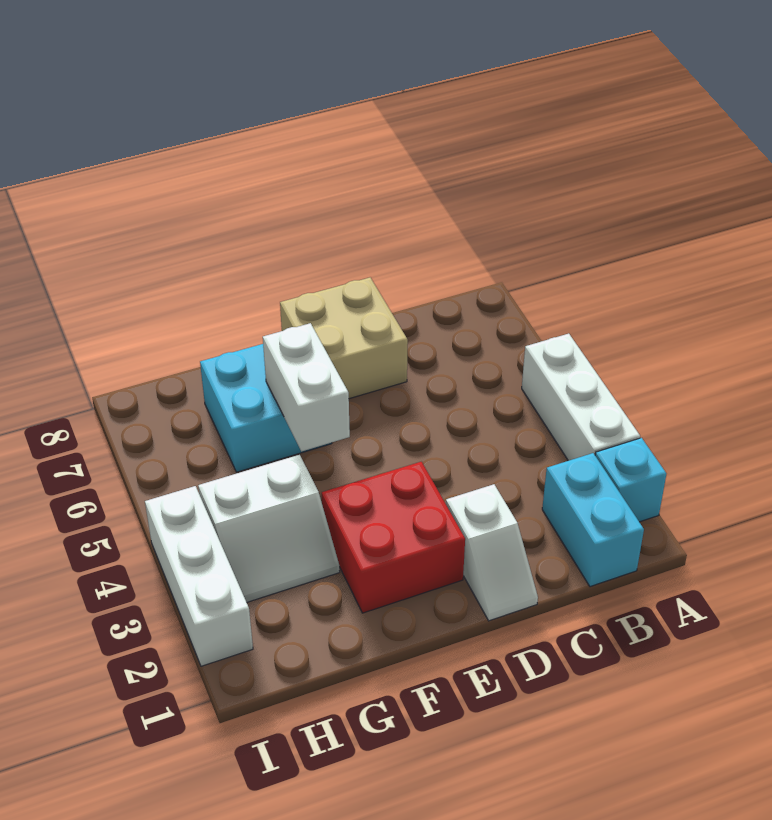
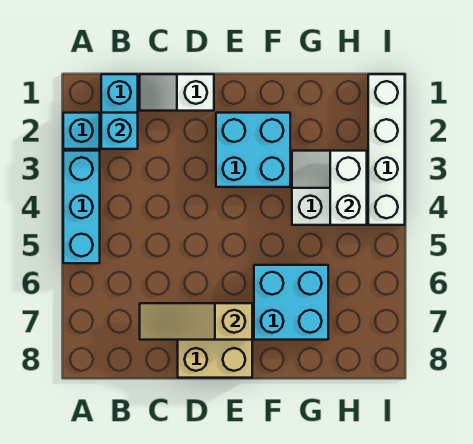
white 1x3 brick [522,334,640,461] -> cyan 1x3 brick [63,151,100,263]
none -> cyan 1x1 brick [101,113,138,149]
none -> tan 1x3 slope [140,303,252,340]
white 1x2 slope [446,484,538,621] -> white 1x2 slope turned to [140,74,214,111]
red 2x2 brick [322,462,465,613] -> cyan 2x2 brick [216,113,290,187]
white 1x2 brick [263,323,350,451] -> white 1x2 brick moved to [330,151,367,225]
white 1x3 brick [145,486,253,666] -> white 1x4 brick [368,74,405,225]

